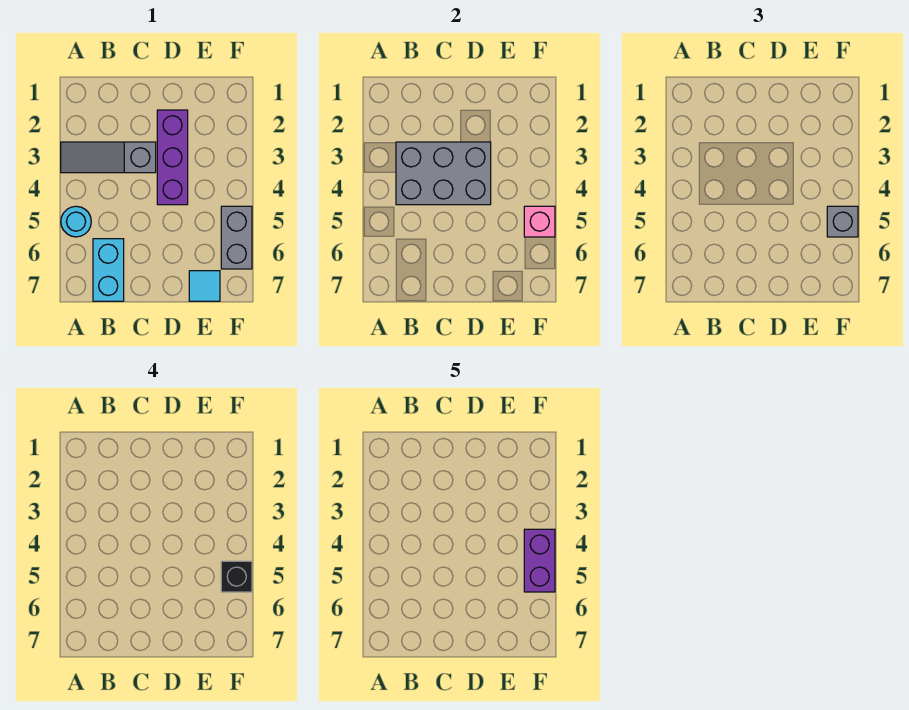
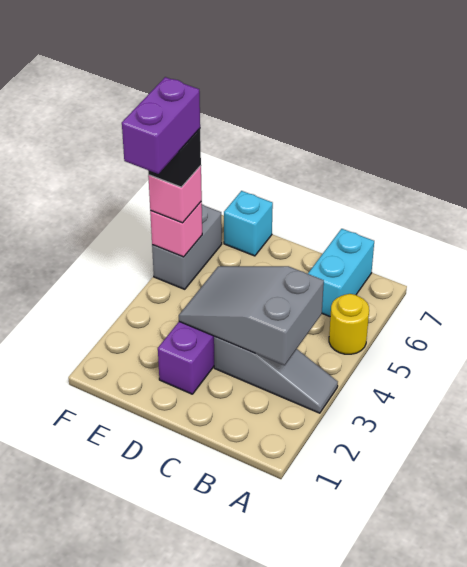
cyan 1x1 round brick [61,206,91,237] -> yellow 1x1 round brick [329,294,369,354]
grey 2x3 brick [396,142,491,205] -> grey 2x3 slope [179,266,324,365]
cyan 1x1 tile [189,271,220,301] -> cyan 1x1 brick [224,191,273,256]
grey 1x1 brick [827,206,858,237] -> pink 1x1 brick [148,166,202,223]

